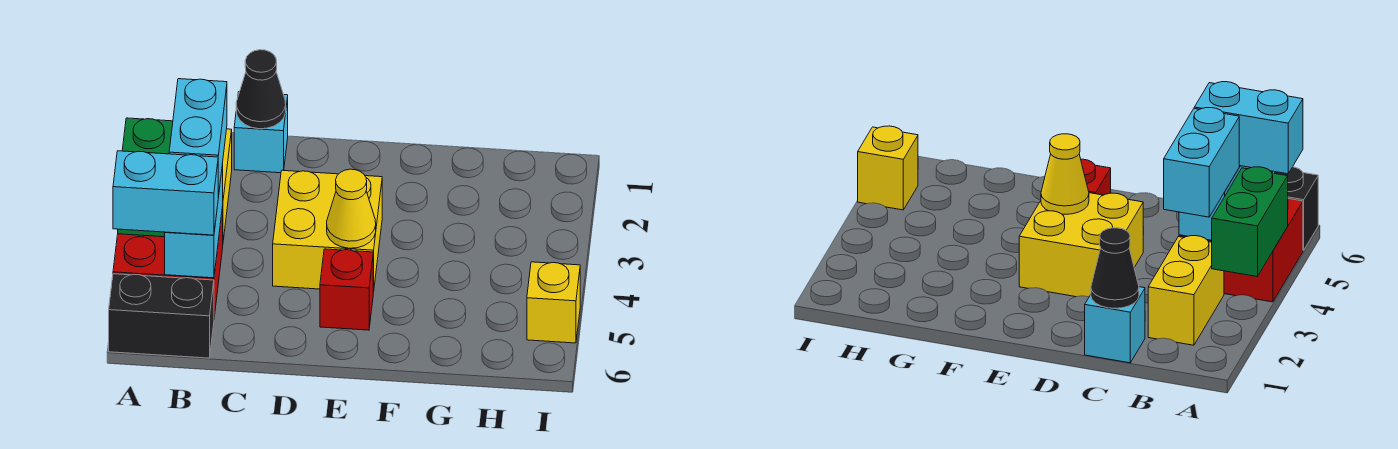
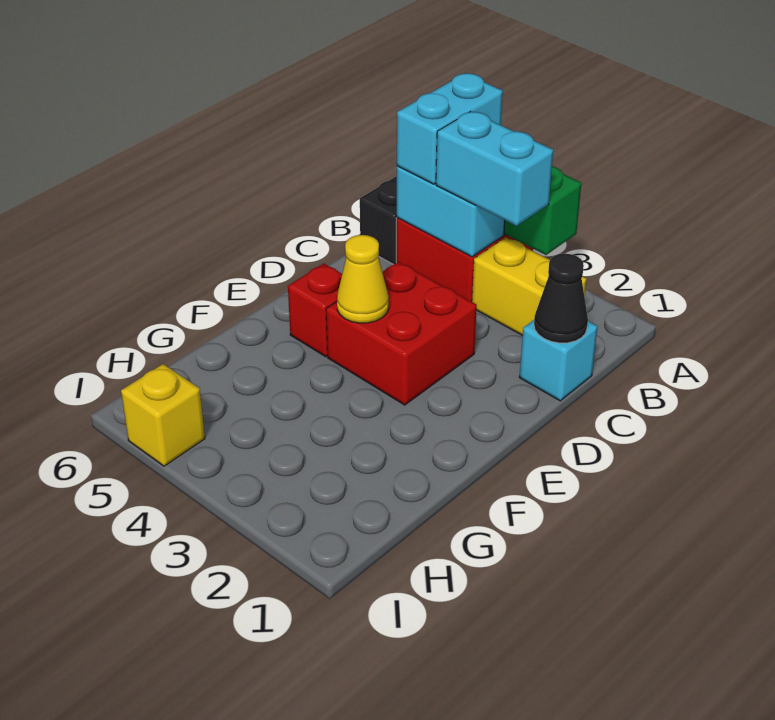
yellow 2x2 brick [273,170,382,292] -> red 2x2 brick [326,262,477,405]

